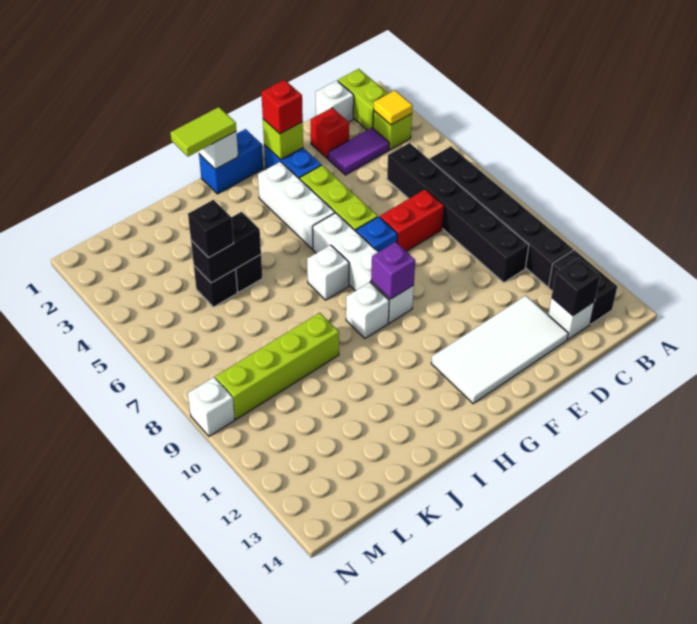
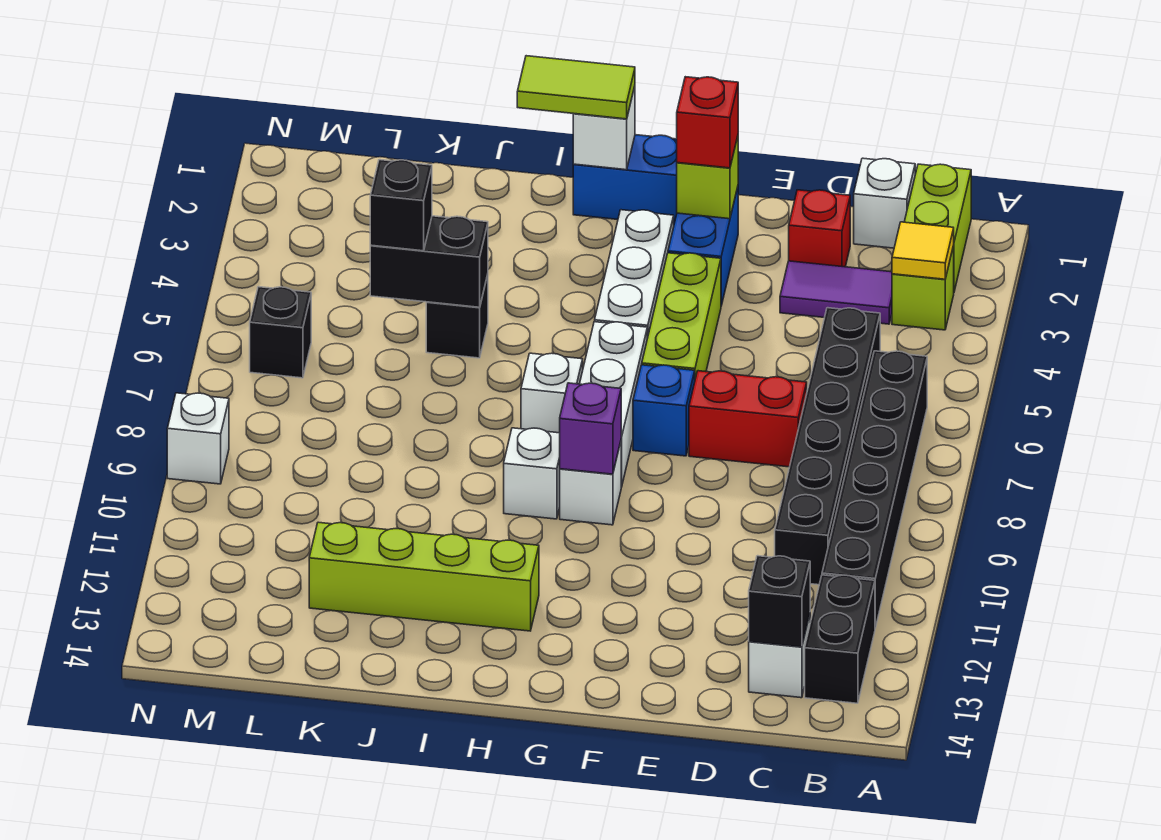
white 2x4 tile [431,296,568,404] -> none
lime 1x4 brick [215,313,339,419] -> lime 1x4 brick moved to [309,522,539,631]
black 1x1 brick [194,266,238,307] -> black 1x1 brick moved to [250,287,311,378]

